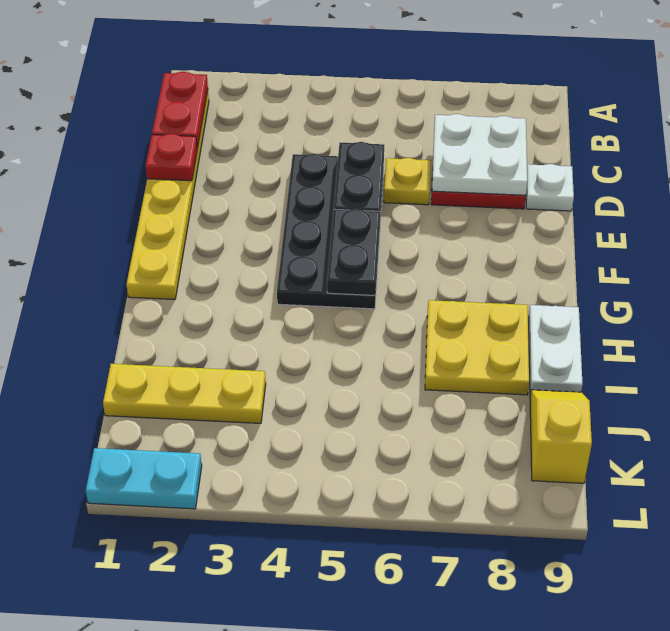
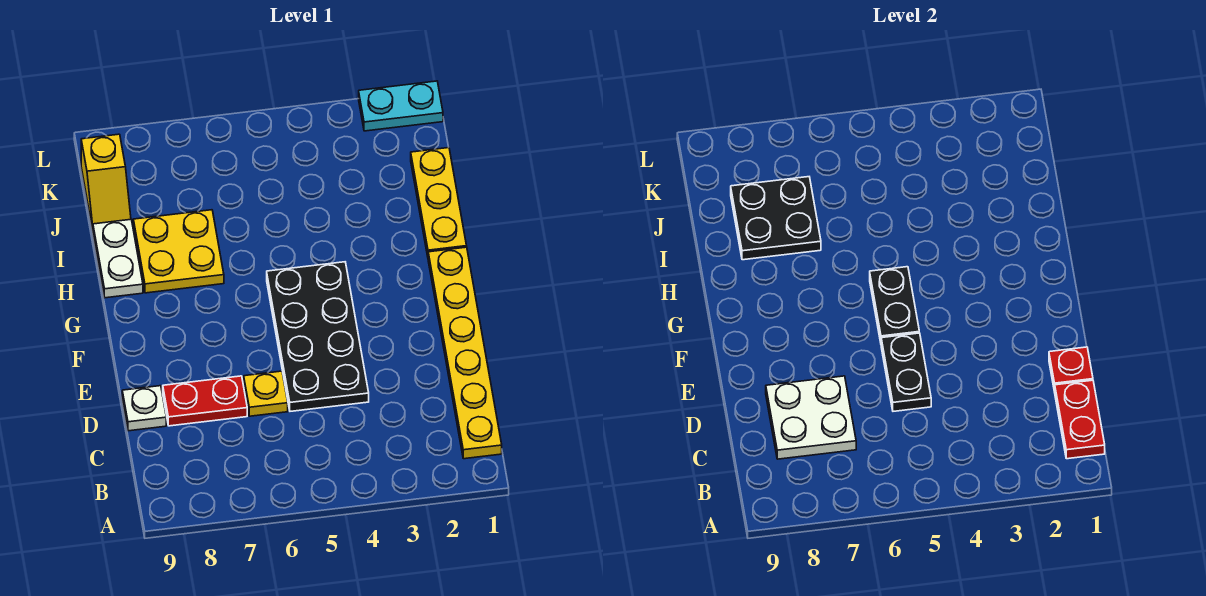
none -> black 2x2 plate [731,177,821,260]
yellow 1x3 plate [103,364,266,423] -> yellow 1x3 plate turned to [411,148,467,256]

